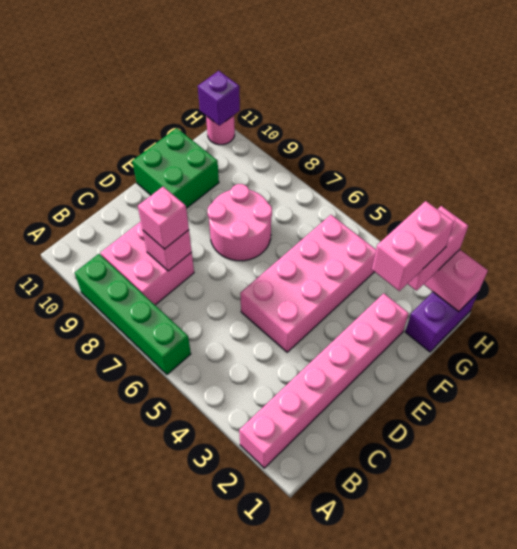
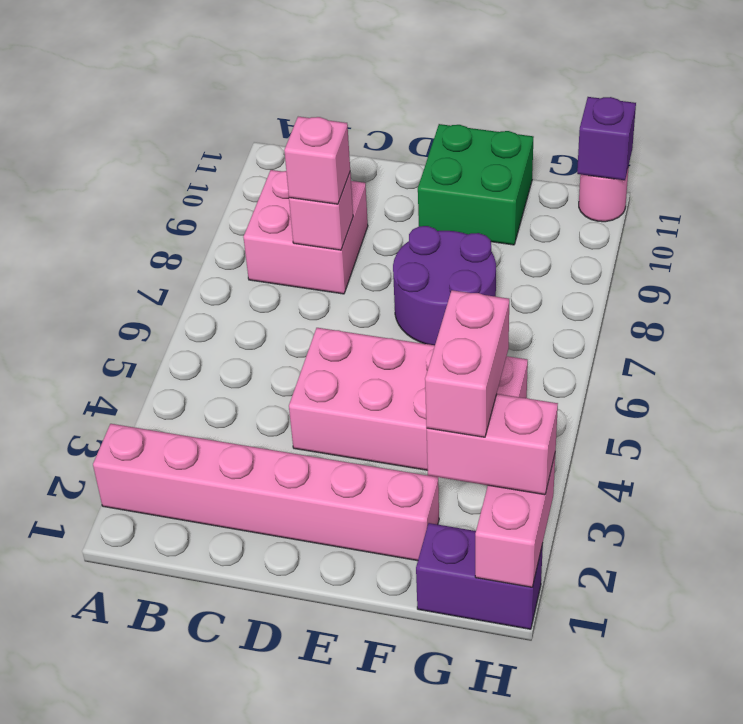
green 1x4 brick [75,254,191,374] -> none
pink 2x2 round brick [207,184,272,261] -> purple 2x2 round brick [393,226,496,345]
pink 1x2 brick [372,201,454,291] -> pink 1x2 brick turned to [425,290,509,437]

